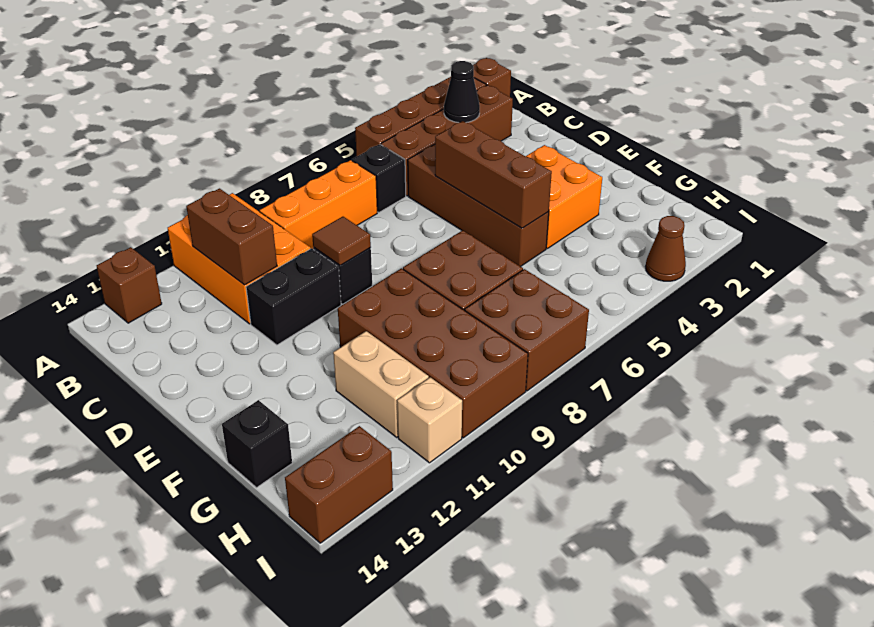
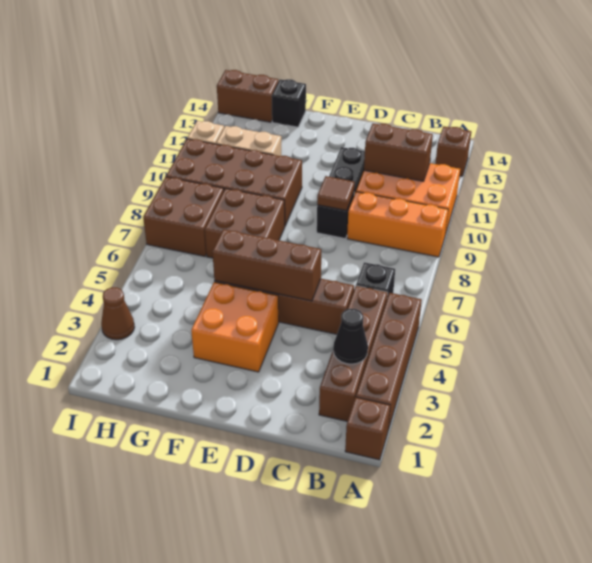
orange 1x3 brick [260,160,377,249] -> orange 1x3 brick turned to [347,192,448,257]
brown 1x2 brick [285,426,393,543] -> brown 1x2 brick turned to [217,70,278,122]

